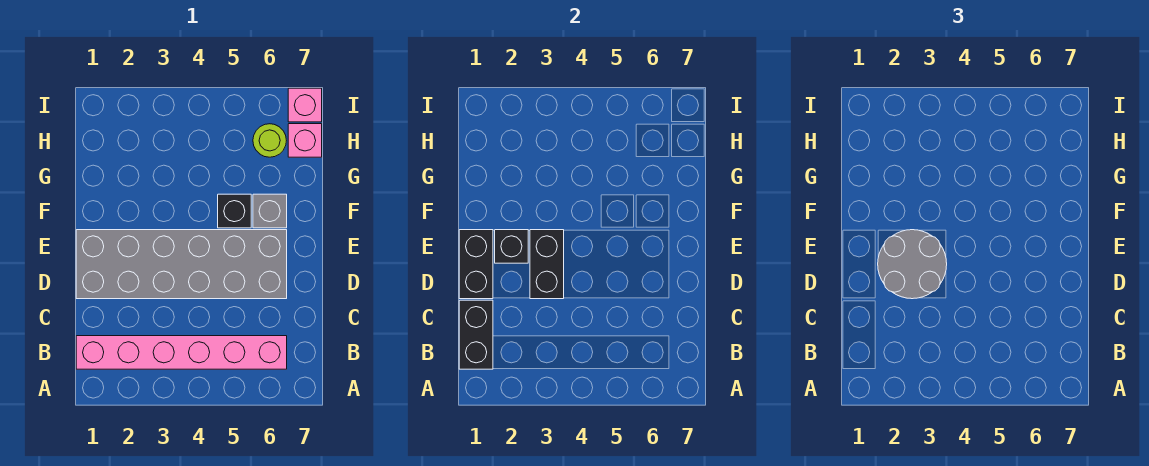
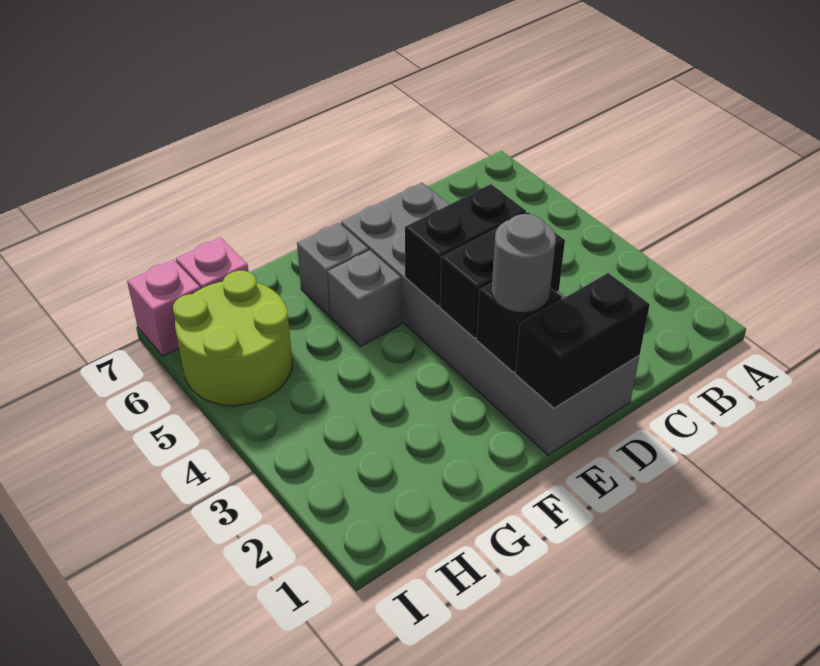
pink 1x6 brick [76,336,287,369] -> none
black 1x2 brick [459,300,493,369] -> black 1x2 brick moved to [405,184,526,306]
grey 2x2 round brick [878,230,947,299] -> grey 1x1 round brick [491,214,556,313]
black 1x1 brick [218,194,251,228] -> grey 1x1 brick [328,250,402,346]
lime 1x1 round brick [253,124,286,157] -> lime 2x2 round brick [173,271,292,406]

